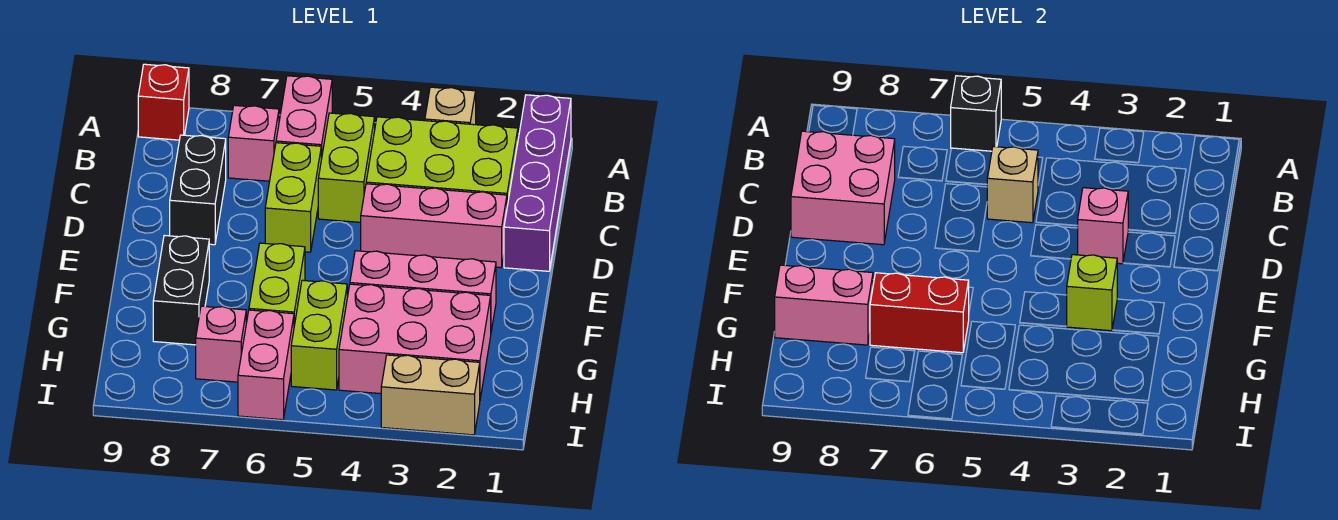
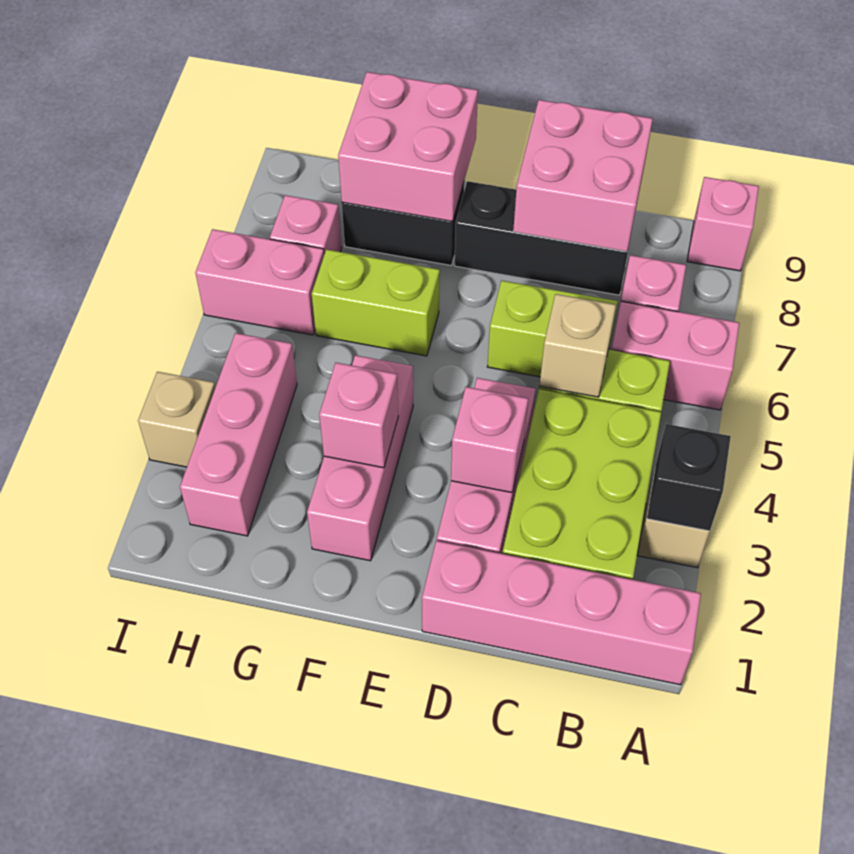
purple 1x4 brick [504,95,571,271] -> pink 1x4 brick [422,541,701,685]
black 1x1 brick [951,76,1001,151] -> black 1x1 brick moved to [647,424,731,531]
red 1x1 brick [138,64,189,140] -> pink 1x1 brick [687,177,759,271]
black 1x2 brick [170,135,226,245] -> black 1x3 brick [454,181,633,295]
lime 1x1 brick [1066,255,1117,331] -> pink 1x1 brick [319,363,398,468]
pink 2x3 brick [339,284,491,399] -> pink 1x3 brick [180,333,297,536]
lime 1x2 brick [291,280,347,390] -> none
red 1x2 brick [870,273,969,353] -> none
pink 1x2 brick [775,265,873,345] -> pink 2x2 brick [338,72,478,221]
tan 1x2 brick [381,355,480,435] -> tan 1x1 brick [138,372,215,467]

